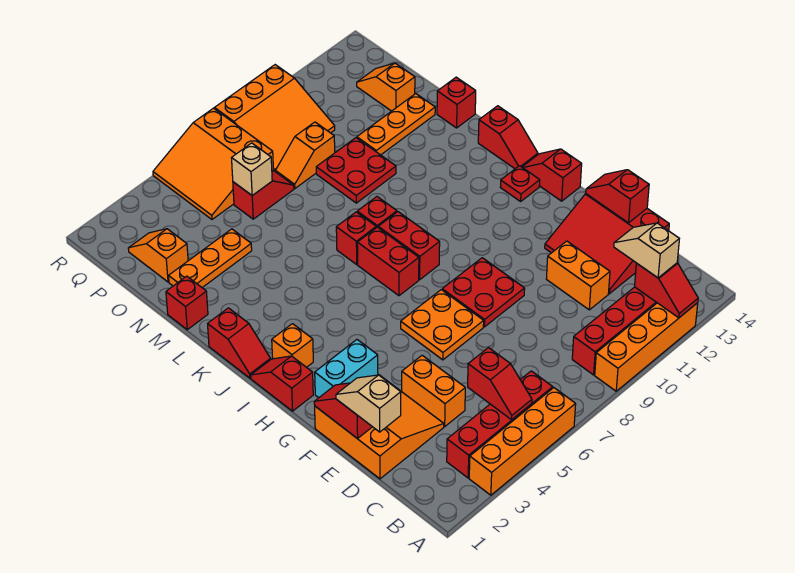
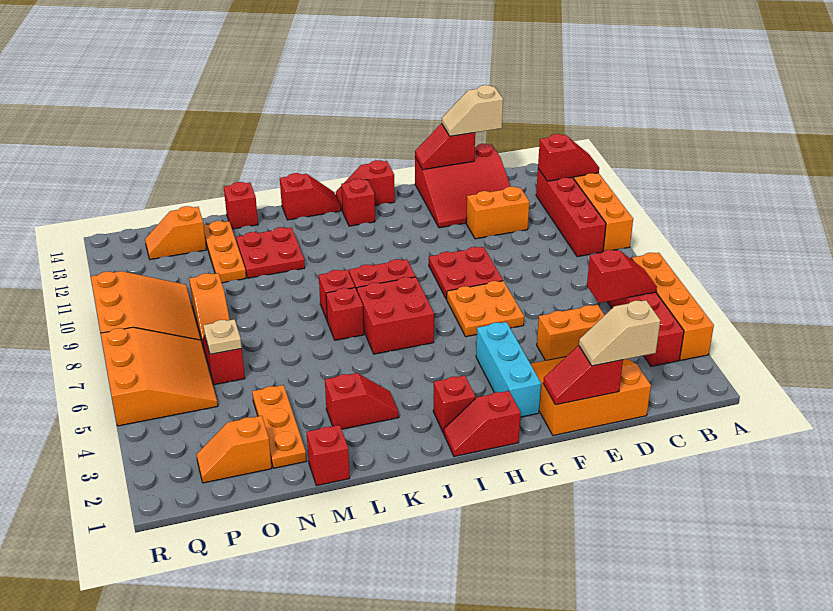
tan 1x2 slope [614,223,679,278] -> tan 1x2 slope moved to [442,85,503,136]
cyan 1x2 brick [315,340,378,398] -> cyan 1x3 brick [476,322,541,417]
orange 1x1 brick [272,324,313,367] -> red 1x1 brick [433,375,476,433]
red 1x2 brick [357,227,419,296] -> red 2x2 brick [357,277,434,354]
red 1x1 plate [500,166,540,201] -> red 1x1 brick [341,179,375,226]
red 1x2 slope [208,308,271,378] -> red 1x2 slope moved to [325,373,399,429]
red 2x2 plate [316,138,396,203] -> red 2x2 plate moved to [236,227,305,278]
tan 1x1 brick [232,143,272,195] -> tan 1x1 plate [203,319,242,354]
orange 3x3 slope [153,108,274,219] -> orange 3x3 slope turned to [101,327,218,426]

